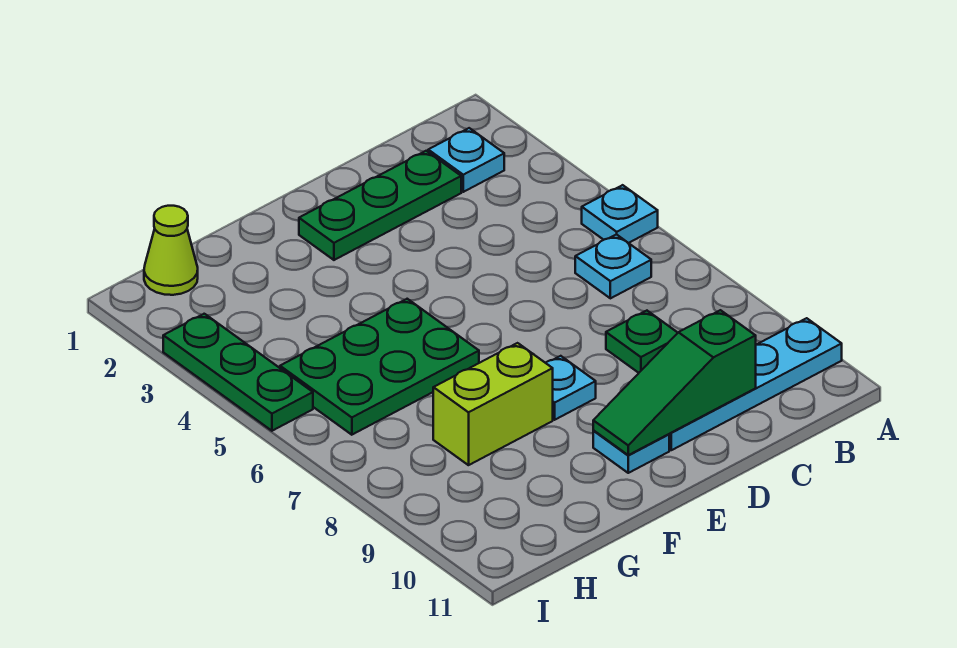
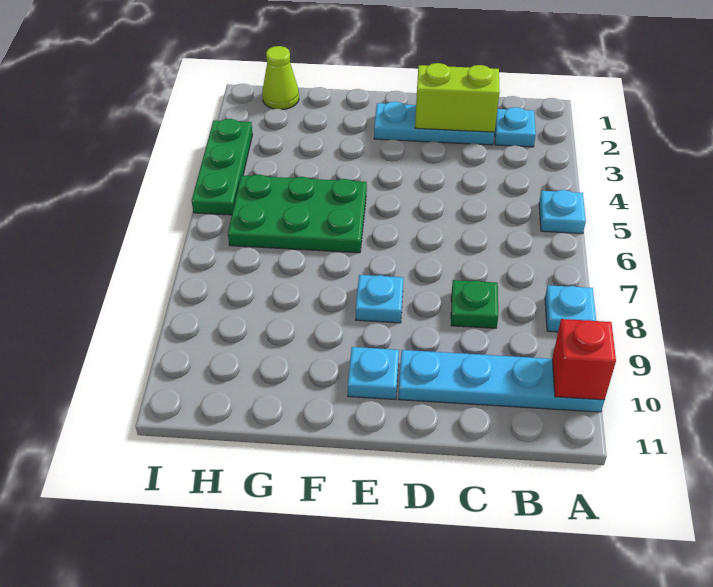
none -> red 1x1 brick [552,319,616,400]
cyan 1x1 plate [575,234,651,298] -> cyan 1x1 plate moved to [545,285,596,332]
green 1x3 plate [299,151,461,260] -> cyan 1x3 plate [374,102,495,145]
green 1x3 slope [593,310,756,455] -> none
lime 1x2 brick [433,343,553,465] -> lime 1x2 brick moved to [415,63,500,132]

